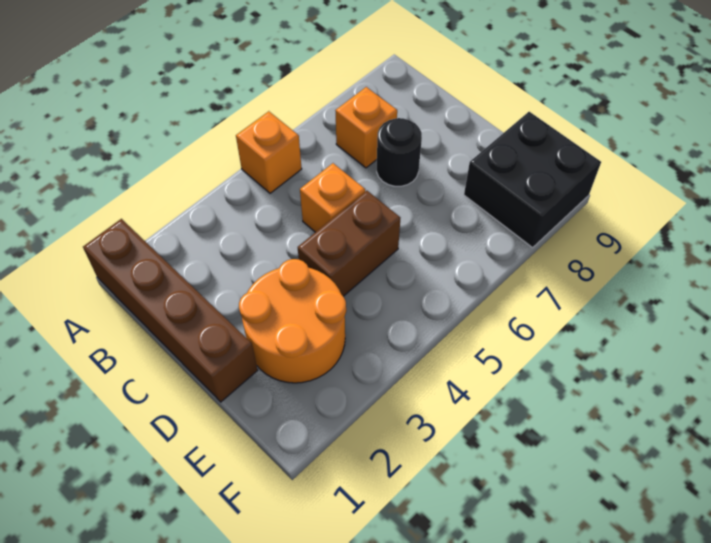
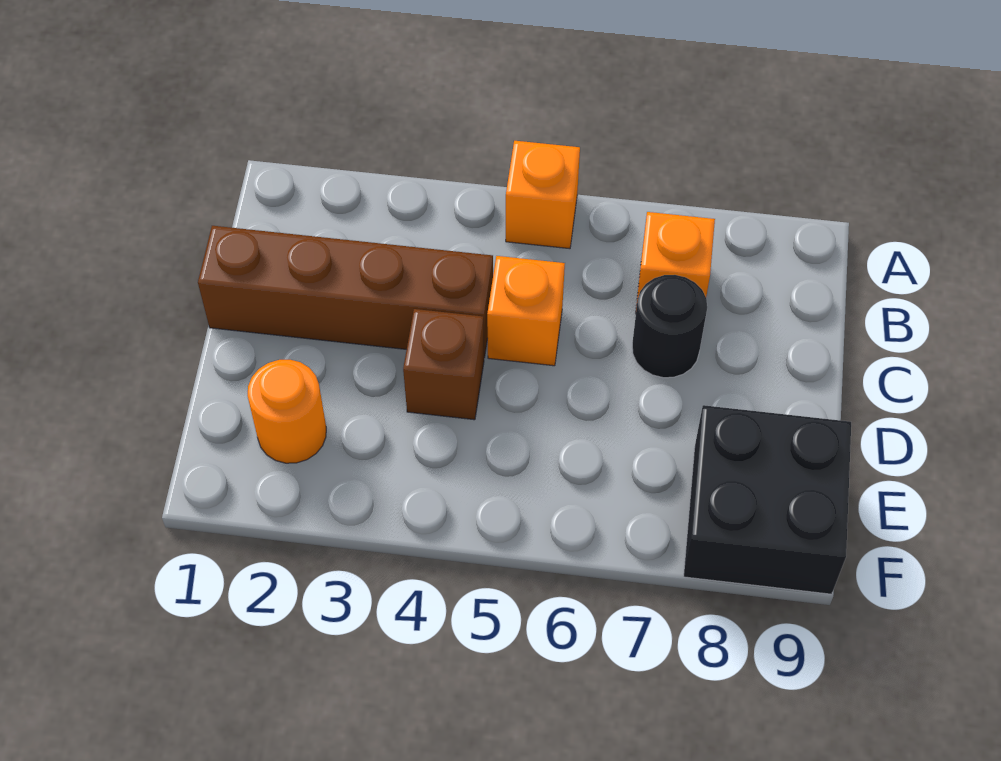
brown 1x4 brick [83,219,258,402] -> brown 1x4 brick turned to [198,226,493,358]
orange 2x2 round brick [239,259,346,383] -> orange 1x1 round brick [248,360,326,463]
brown 1x2 brick [298,191,400,296] -> brown 1x1 brick [403,309,484,420]

